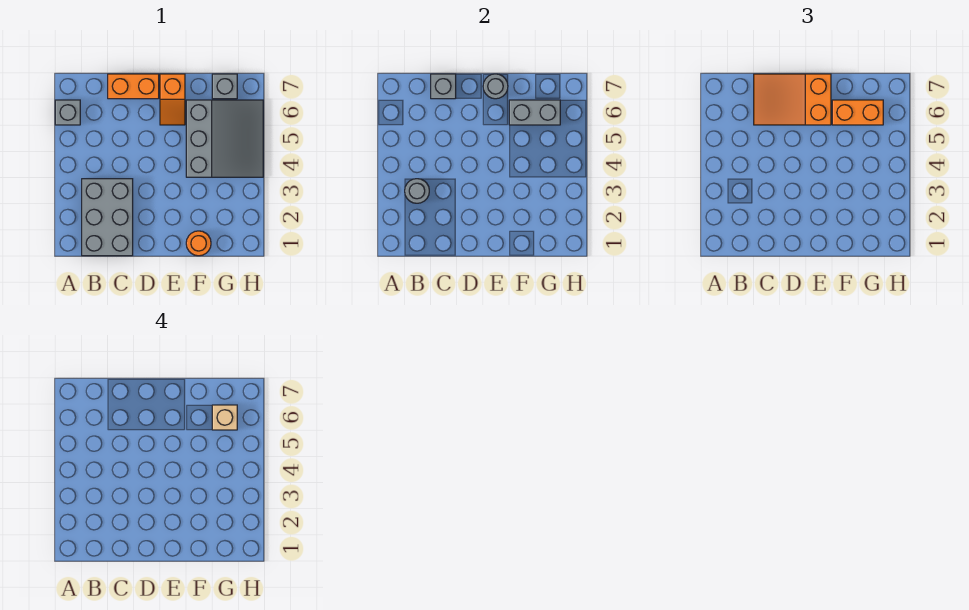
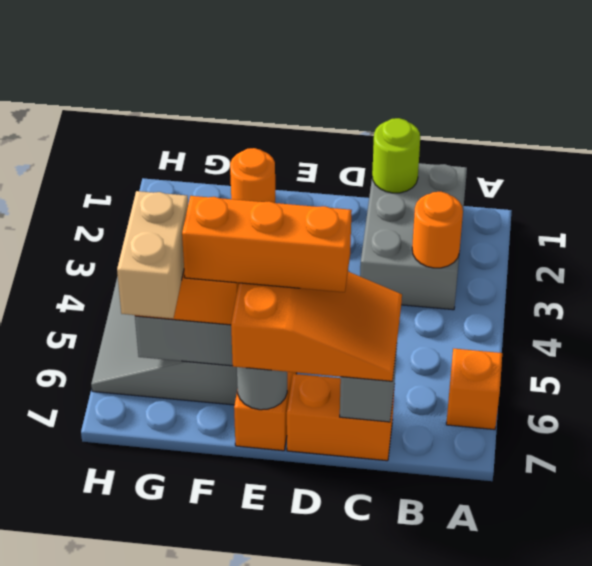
grey 1x1 brick [55,100,80,125] -> orange 1x1 brick [446,348,502,430]
grey 1x1 round brick [405,179,429,203] -> orange 1x1 round brick [412,191,463,268]
none -> lime 1x1 round brick [372,118,420,193]
none -> orange 1x3 brick [182,196,352,292]
tan 1x1 brick [212,405,237,430] -> tan 1x2 brick [117,191,188,319]
grey 1x1 brick [212,74,237,99] -> none

